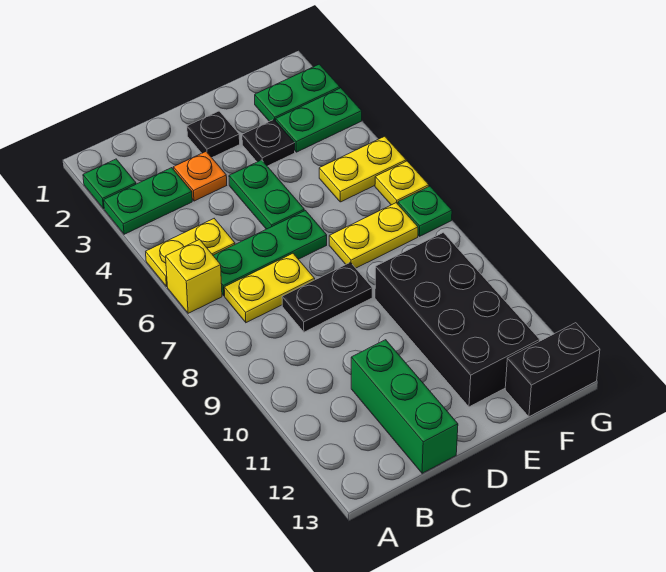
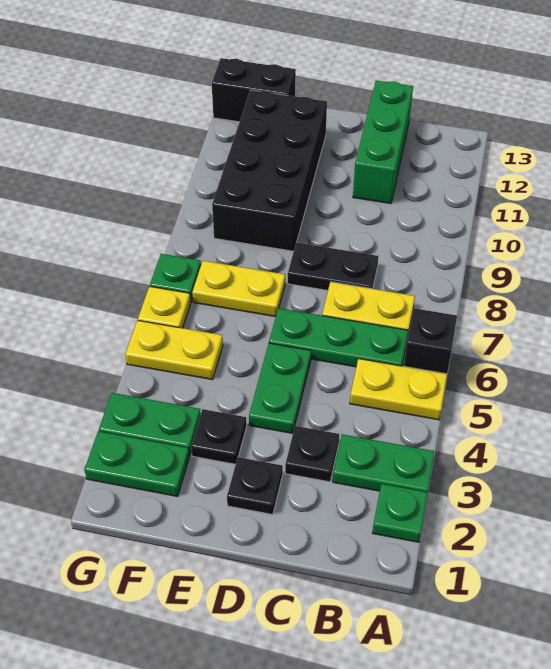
yellow 1x1 brick [166,239,222,313] -> black 1x1 brick [404,308,457,374]
orange 1x1 plate [173,152,227,201] -> black 1x1 plate [285,426,339,482]

